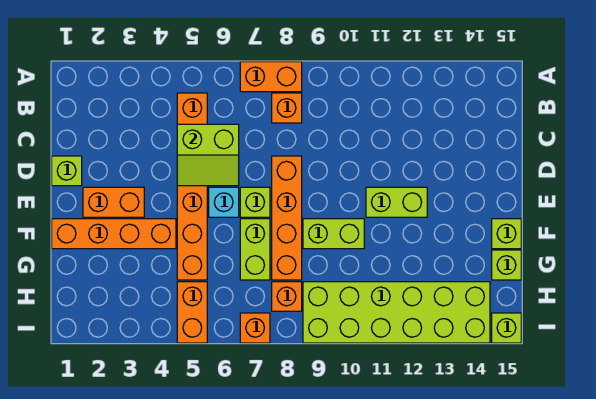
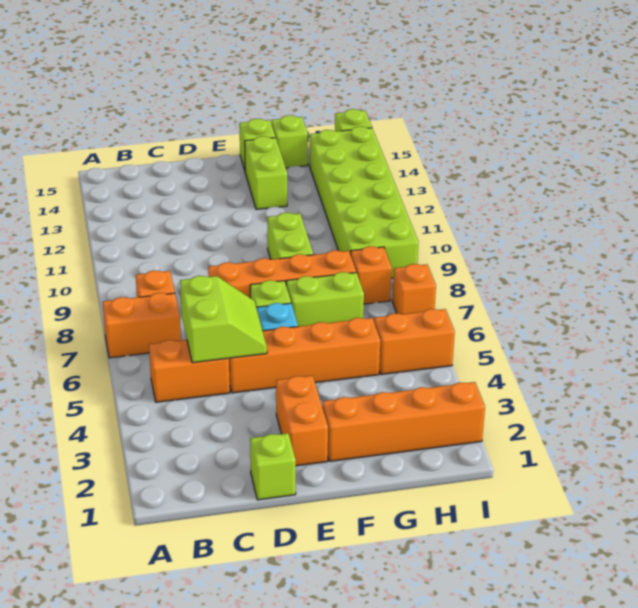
orange 1x2 brick [240,62,302,92] -> orange 1x2 brick turned to [103,293,181,358]
lime 1x2 brick [366,187,427,217] -> lime 1x2 brick moved to [245,136,287,210]
orange 1x4 brick [52,219,176,249] -> orange 1x4 brick turned to [322,382,485,461]

